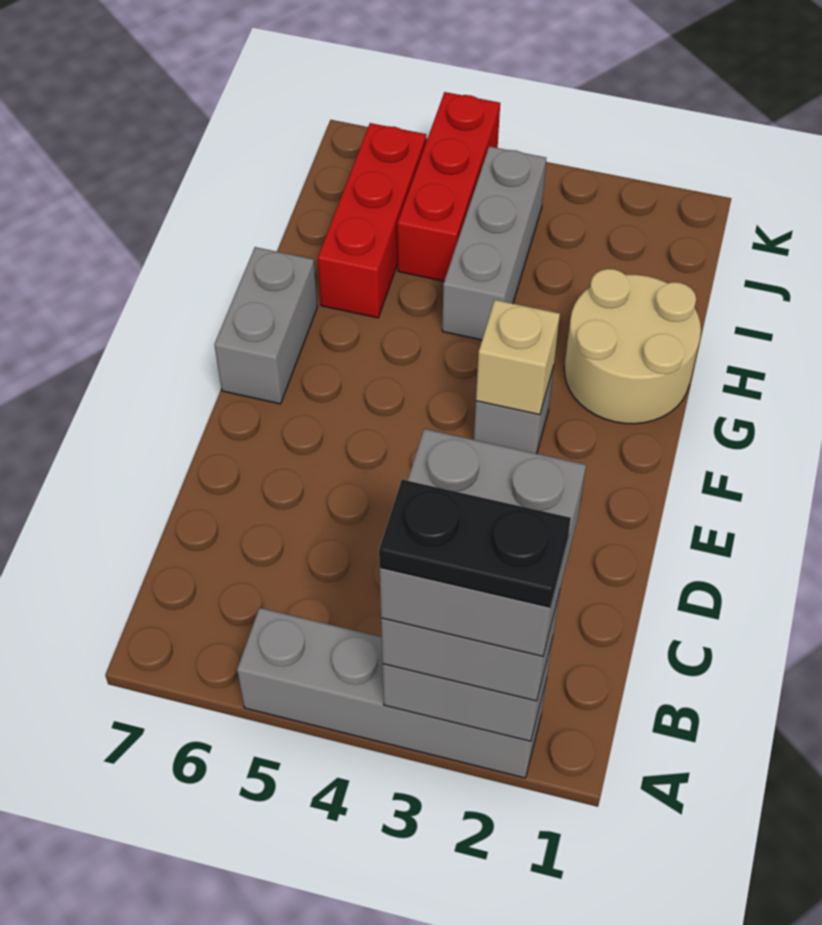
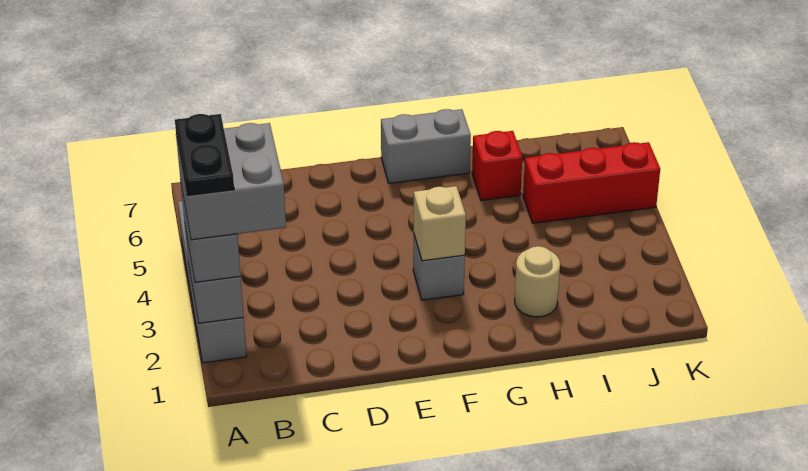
tan 2x2 round brick [564,269,701,424] -> tan 1x1 round brick [515,246,560,317]
grey 1x3 brick [442,146,546,340] -> none
red 1x3 brick [318,123,426,318] -> red 1x1 brick [472,131,522,200]

